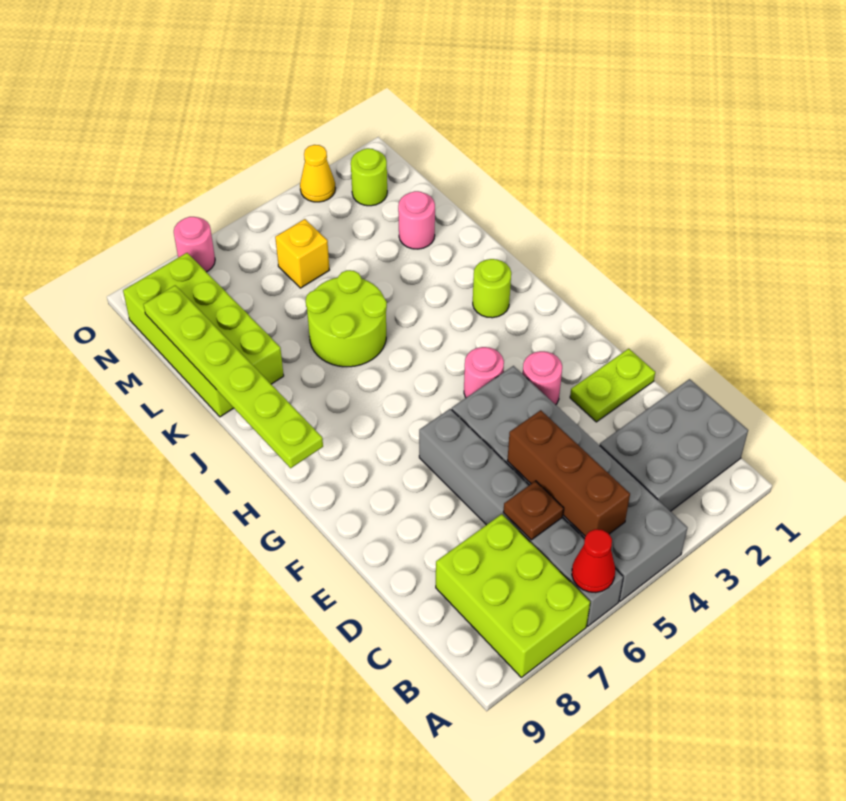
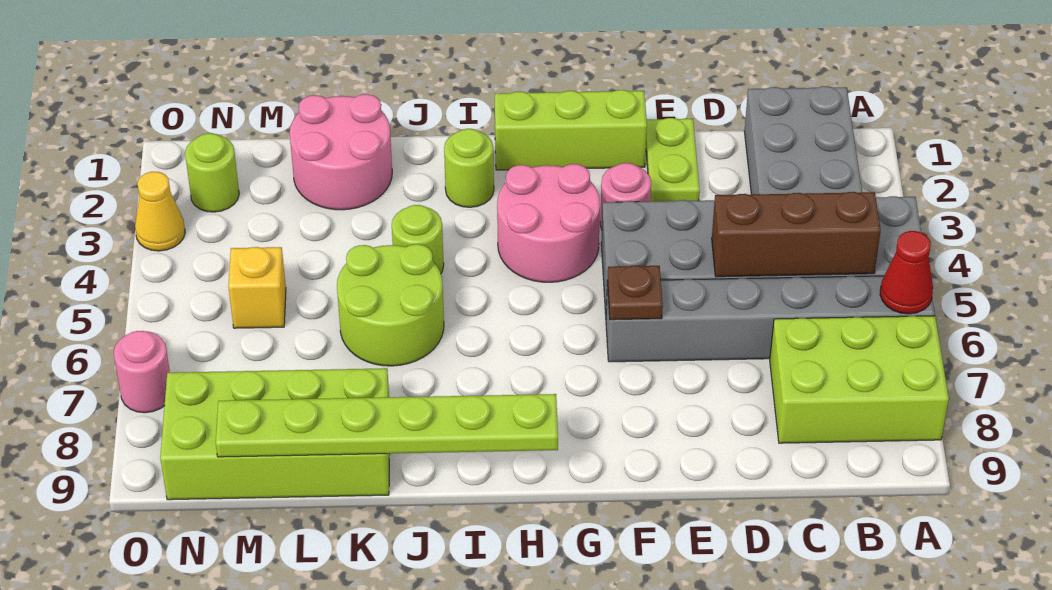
brown 1x1 plate [503,481,564,540] -> brown 1x1 plate moved to [607,266,663,320]
none -> lime 1x3 brick [495,90,647,170]
pink 1x1 round brick [464,347,504,398] -> pink 2x2 round brick [497,164,600,282]
none -> lime 1x1 round brick [392,205,444,273]
pink 1x1 round brick [398,191,435,249] -> pink 2x2 round brick [290,94,392,210]

